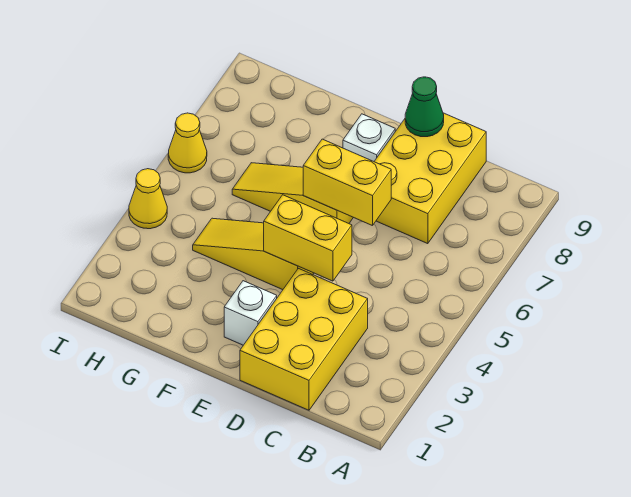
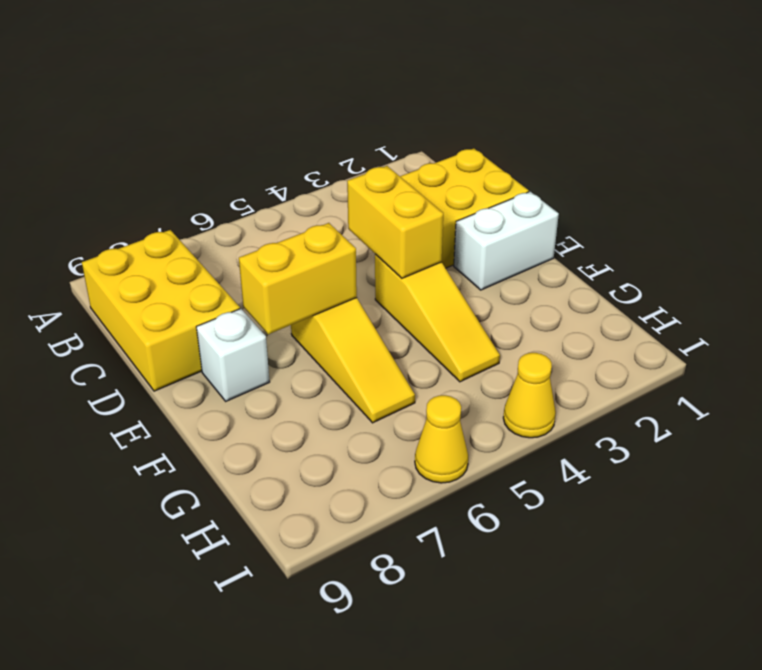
yellow 2x3 brick [374,113,486,244] -> yellow 2x3 brick turned to [82,230,240,391]
yellow 1x2 brick [303,139,391,226] -> yellow 1x2 brick turned to [239,223,357,335]
green 1x1 cone [405,77,444,137] -> none
white 1x1 brick [224,281,277,345] -> white 1x2 brick [454,192,559,290]

